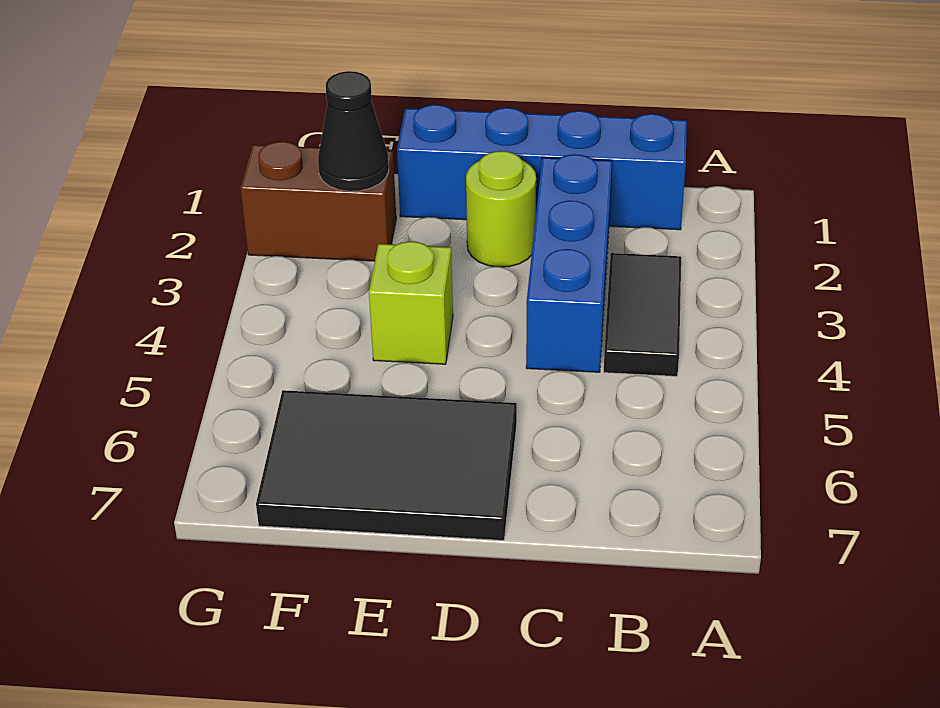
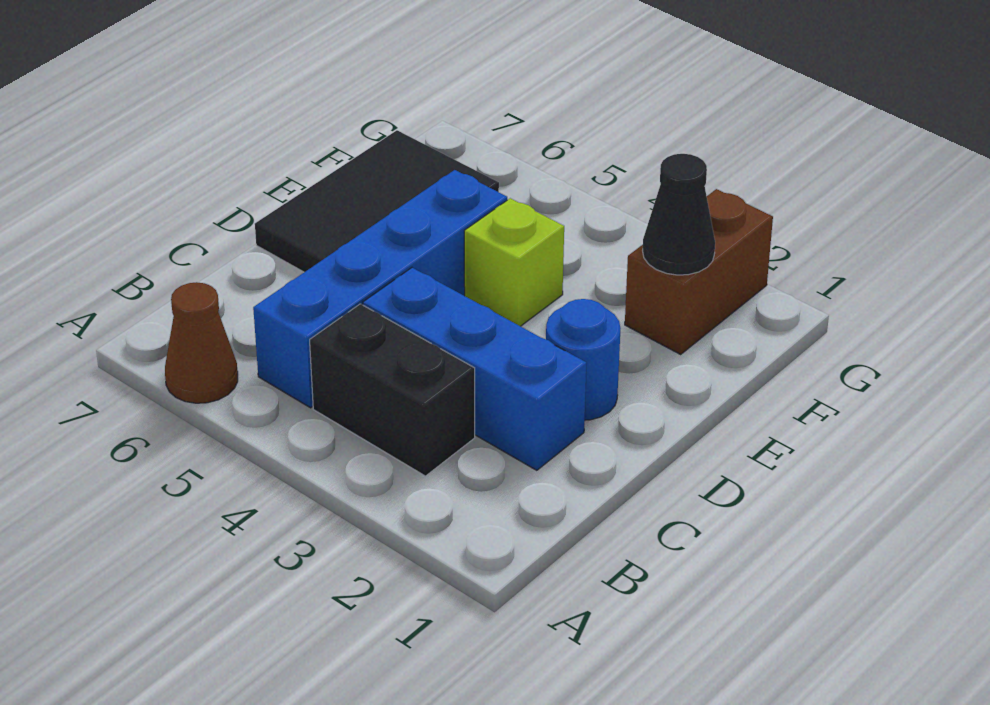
none -> brown 1x1 cone [165,282,238,403]
blue 1x4 brick [397,105,687,230] -> blue 1x4 brick moved to [253,170,507,408]
black 1x2 tile [604,253,681,376] -> black 1x2 brick [310,304,475,476]
lime 1x1 round brick [466,151,536,267] -> blue 1x1 round brick [546,299,621,420]

